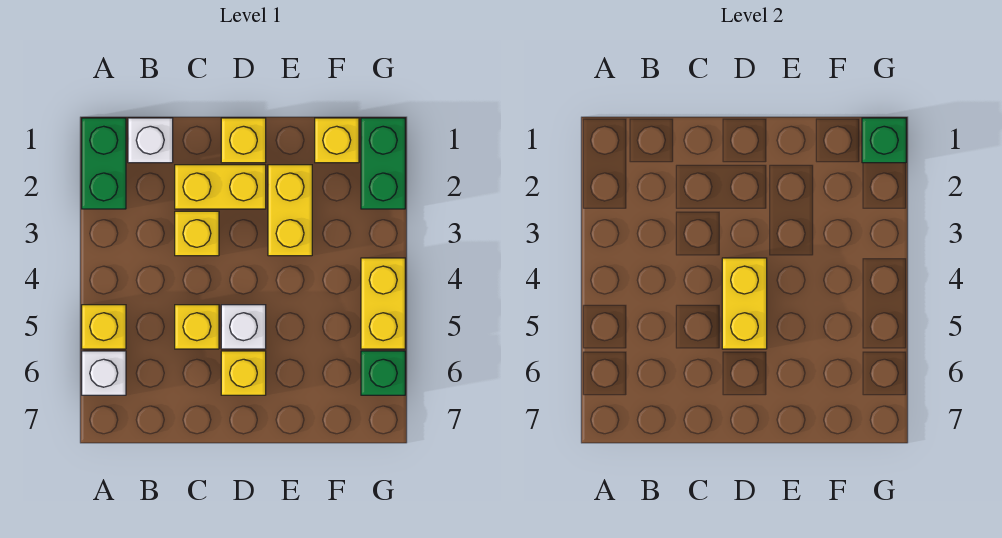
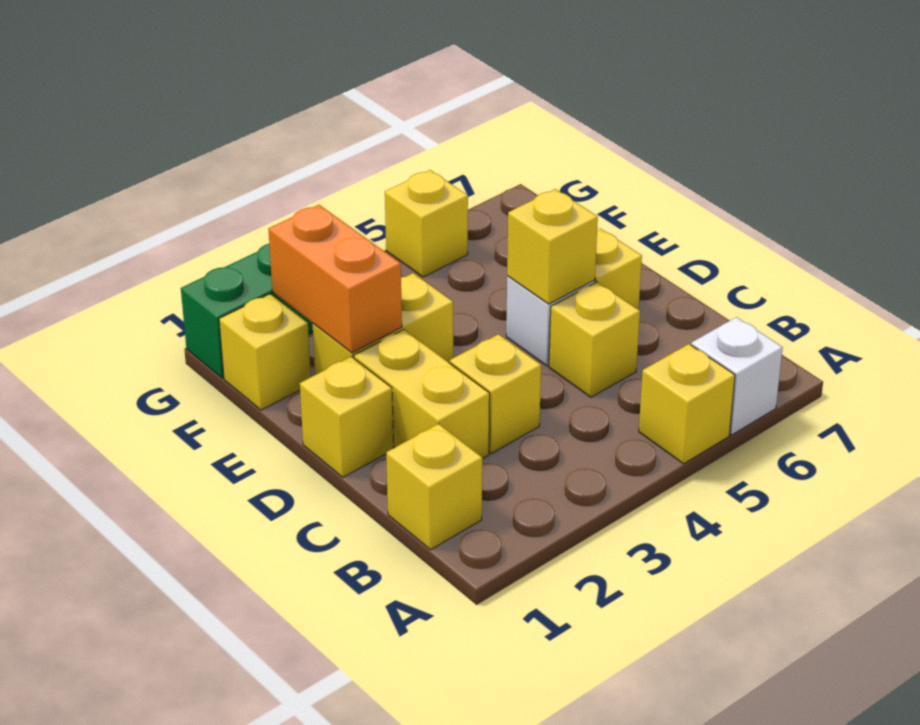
green 1x2 brick [82,118,126,209] -> none
white 1x1 brick [128,118,173,163] -> yellow 1x1 brick [386,424,482,550]
yellow 1x2 brick [722,258,767,349] -> yellow 1x1 brick [507,189,598,304]
none -> orange 1x2 brick [268,205,402,353]
green 1x1 brick [862,118,906,163] -> none
yellow 1x2 brick [361,258,405,349] -> yellow 1x1 brick [385,170,468,277]
green 1x1 brick [361,351,405,395] -> none

